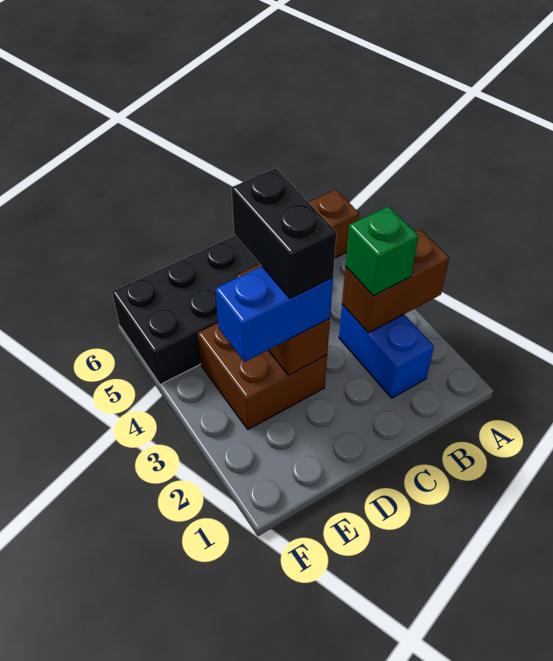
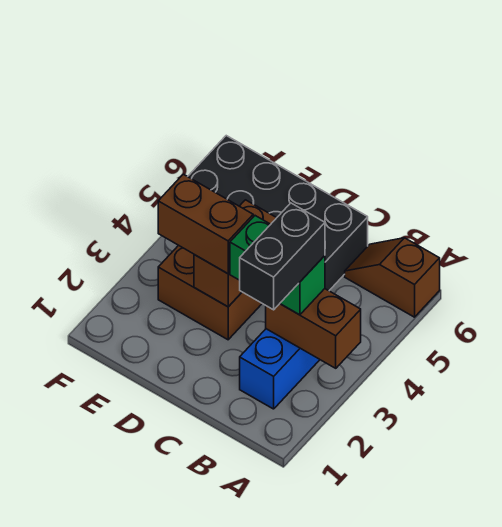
green 1x1 brick [345,206,418,296] -> green 1x2 brick [230,216,325,315]
blue 1x2 brick [215,266,333,362] -> brown 1x2 brick [158,174,253,274]
black 1x2 brick [232,168,337,298] -> black 1x2 brick moved to [240,203,325,310]

